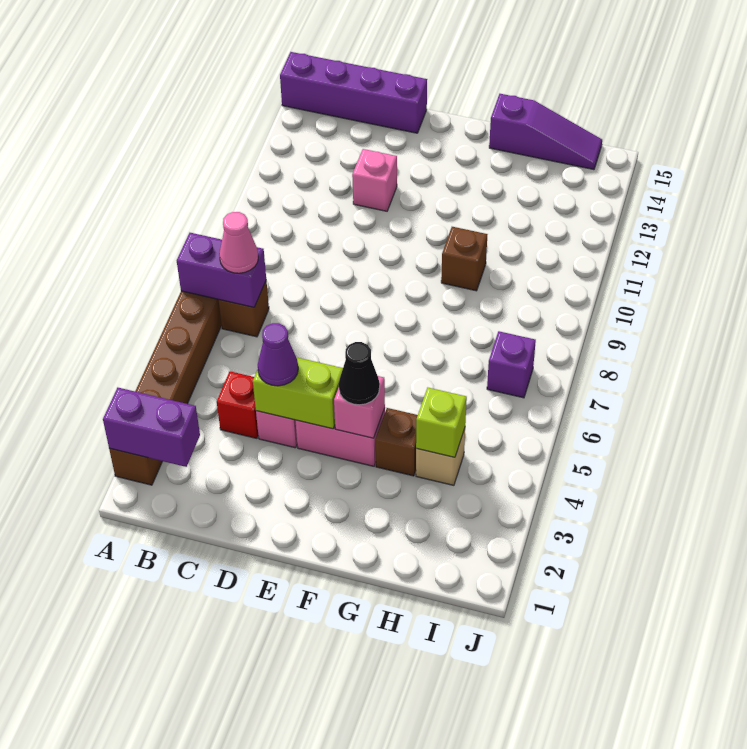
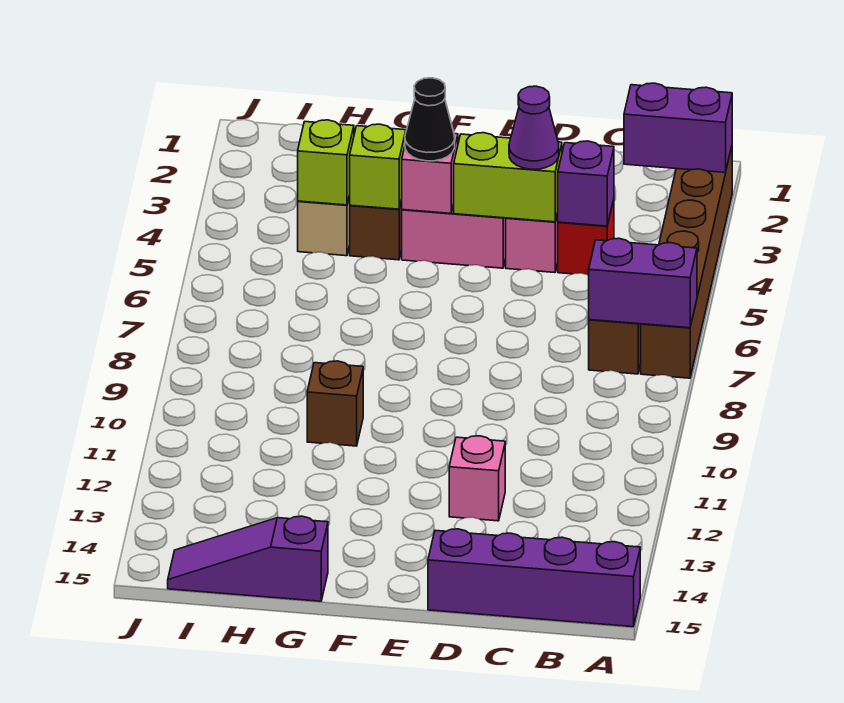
pink 1x1 cone [219,212,258,273] -> none
none -> lime 1x1 brick [349,124,406,209]
purple 1x1 brick [487,331,536,398] -> purple 1x1 brick moved to [558,141,614,226]

